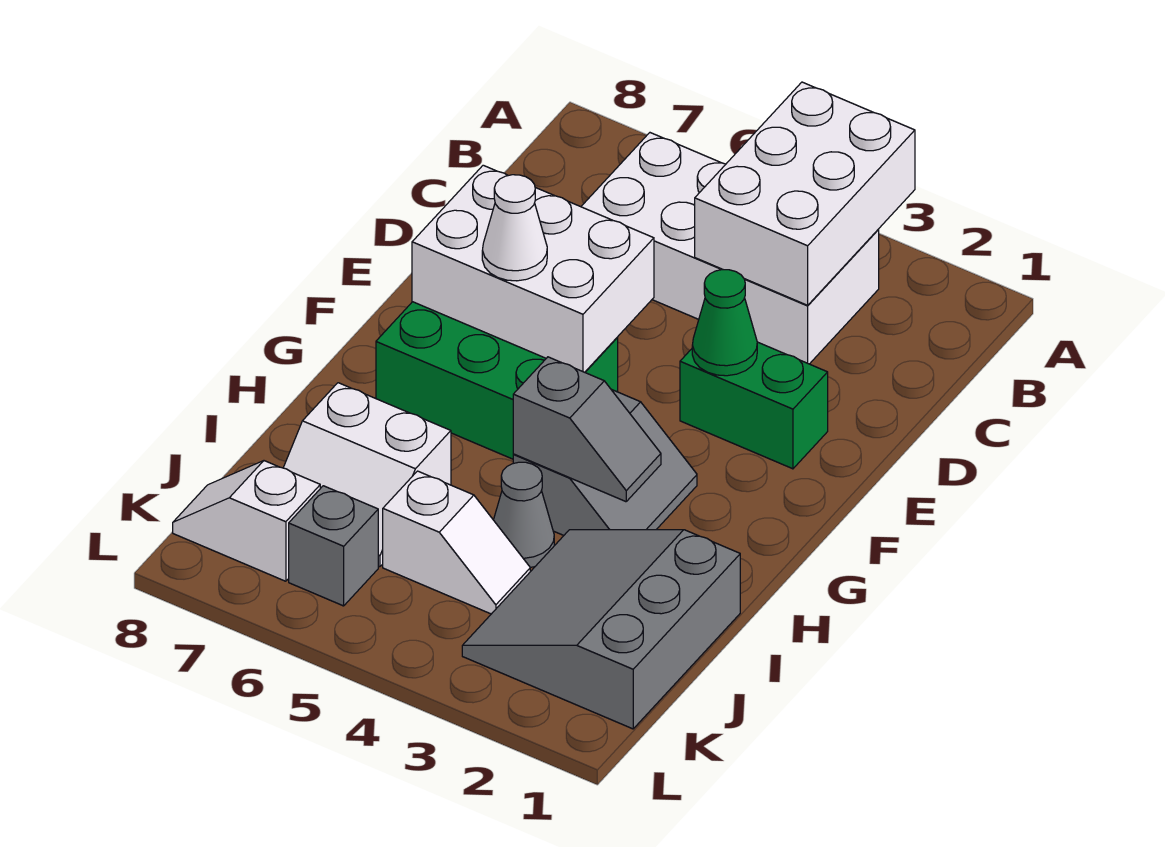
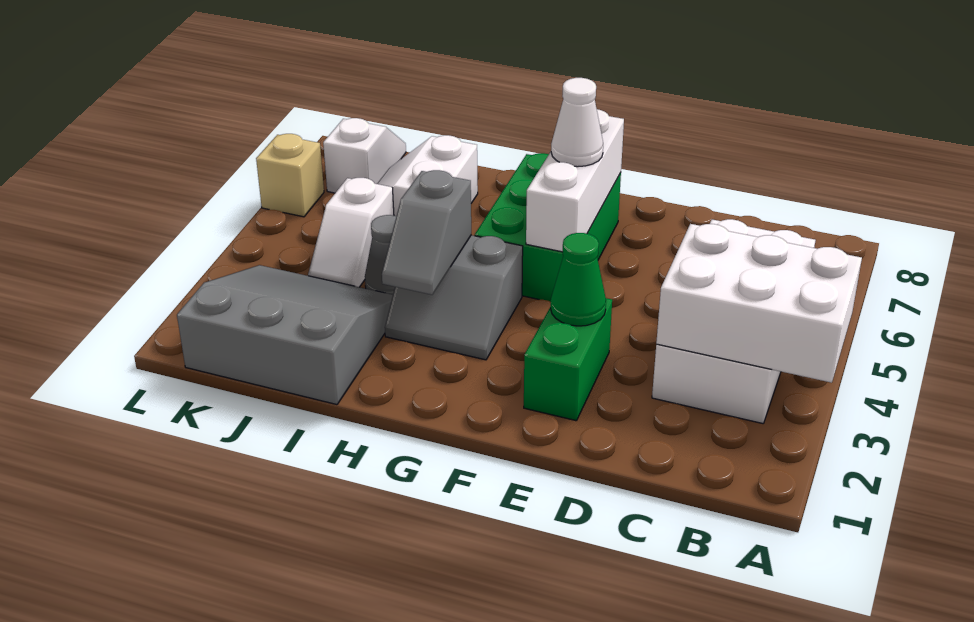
white 2x3 brick [412,165,654,372] -> white 1x3 brick [526,109,624,252]
grey 1x1 brick [289,486,378,606] -> none
none -> tan 1x1 brick [256,134,324,217]

